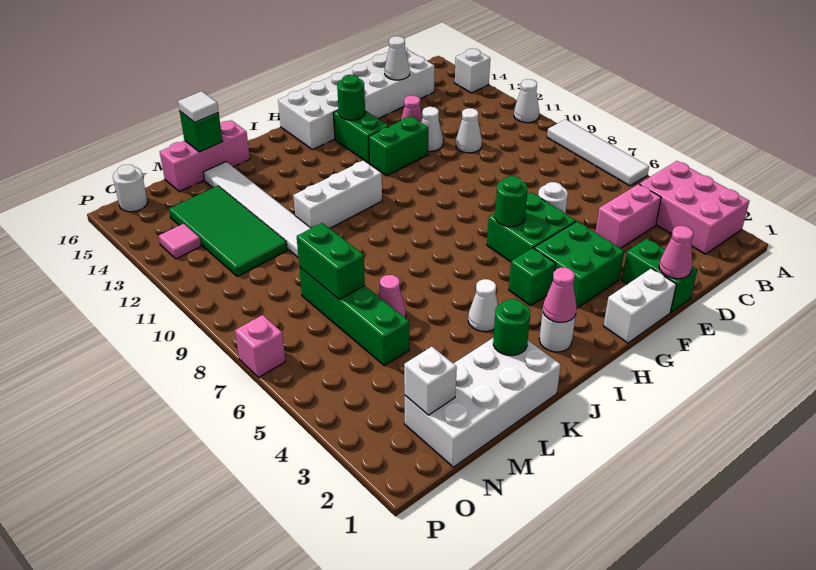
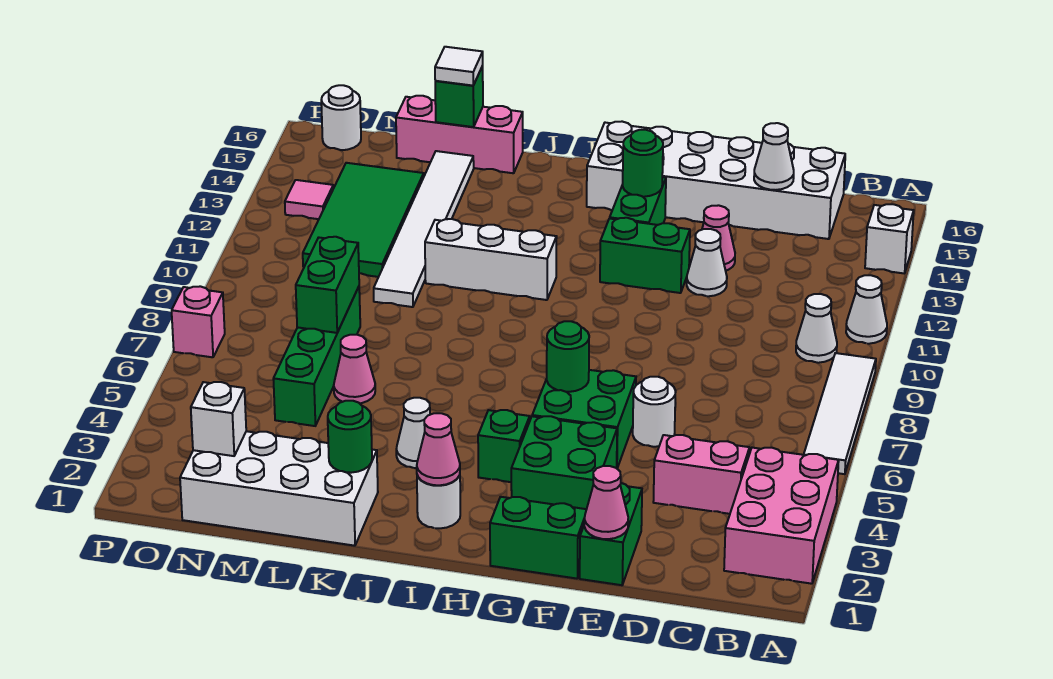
white 1x1 cone [456,108,482,153] -> white 1x1 cone moved to [796,294,837,363]
white 1x2 brick [603,268,676,343] -> green 1x2 brick [490,497,587,579]

